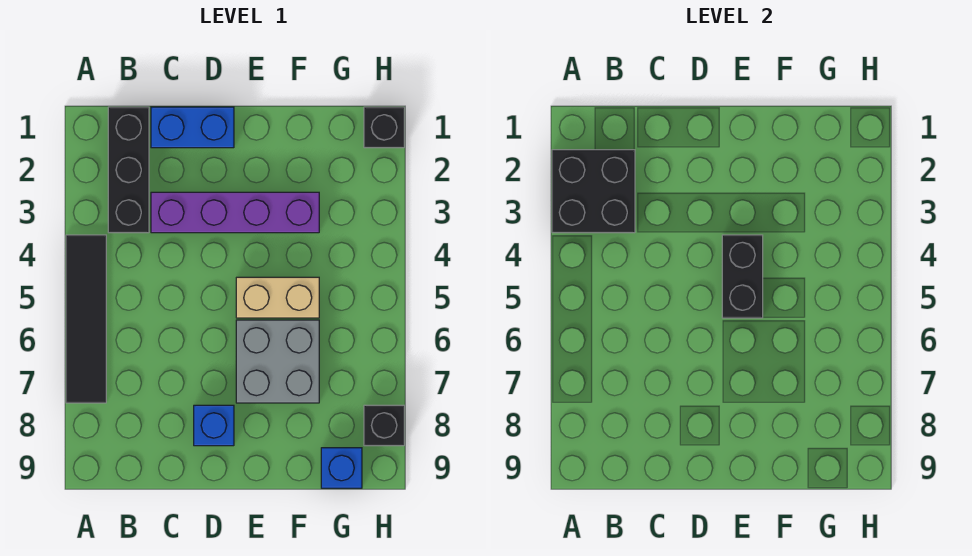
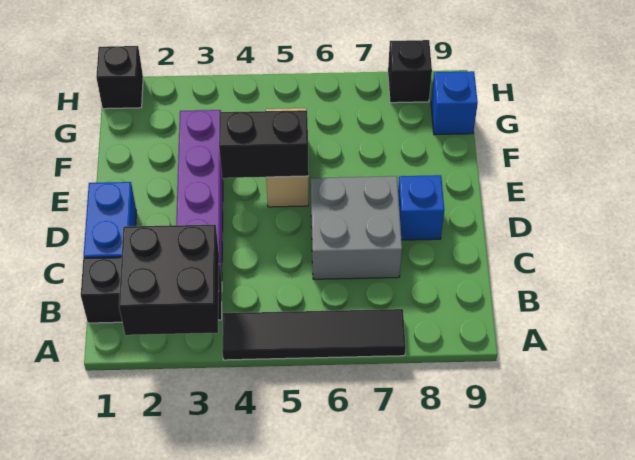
grey 2x2 brick [236,320,319,403] -> grey 2x2 brick moved to [311,176,402,279]

